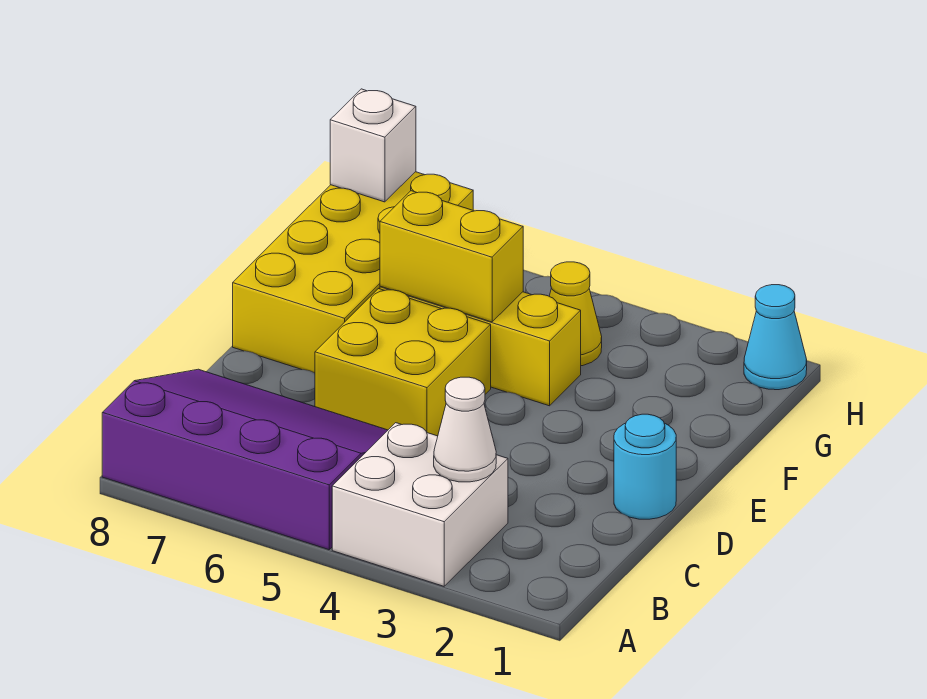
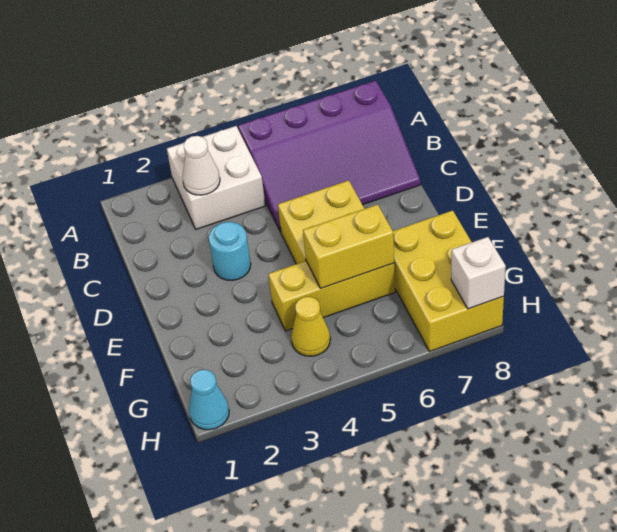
cyan 1x1 round brick [614,414,676,519] -> cyan 1x1 round brick moved to [209,222,251,280]
yellow 2x4 brick [233,172,473,373] -> yellow 2x3 brick [393,211,504,352]

